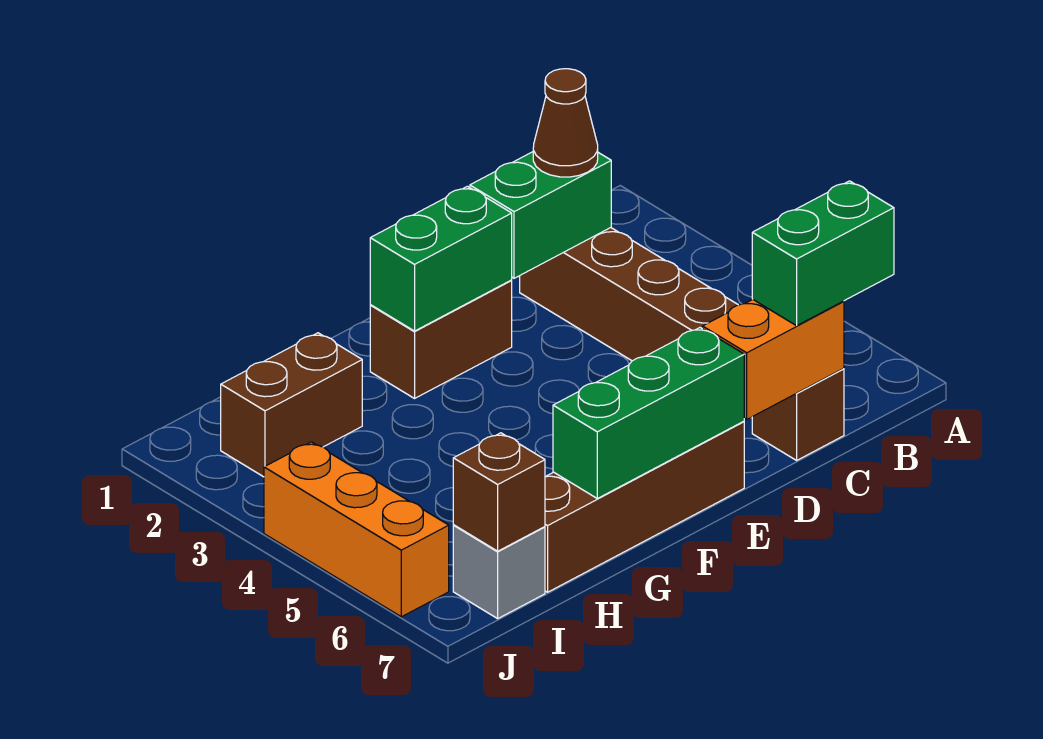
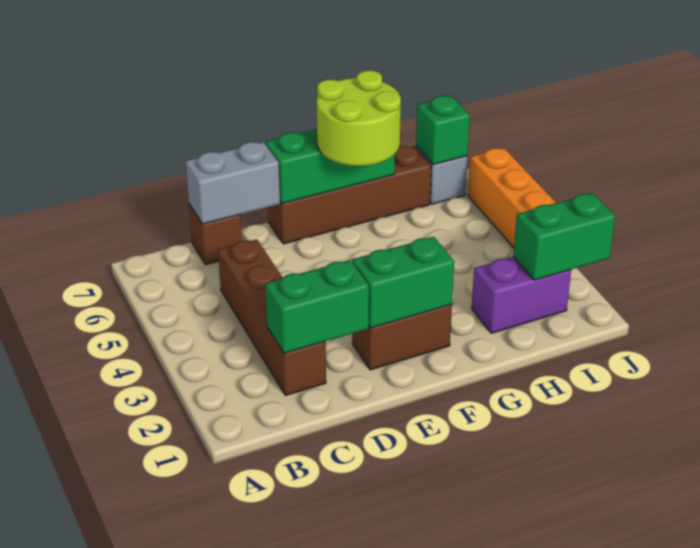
green 1x2 brick [752,181,894,326] -> green 1x2 brick moved to [513,193,615,280]
brown 1x1 cone [533,69,598,177] -> none
orange 1x2 brick [702,300,844,419] -> grey 1x2 brick [185,142,280,224]
none -> lime 2x2 round brick [317,70,401,166]
brown 1x2 brick [221,333,362,477] -> purple 1x2 brick [472,257,571,333]
brown 1x1 brick [453,433,545,551] -> green 1x1 brick [416,96,470,165]

